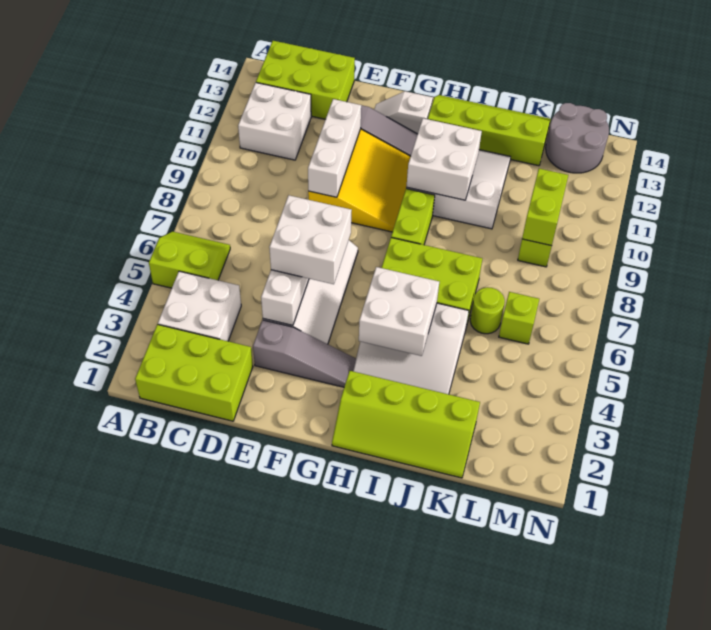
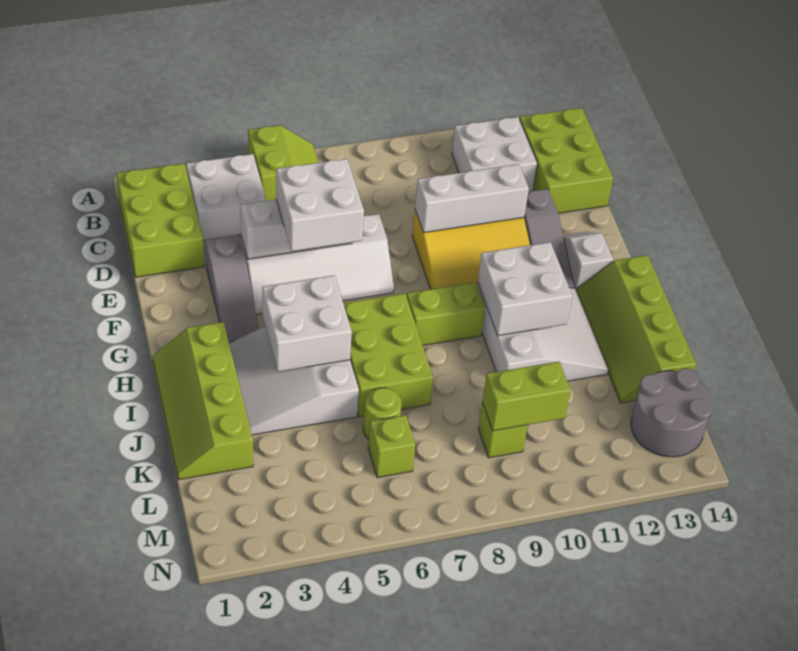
lime 2x4 slope [428,95,551,166] -> lime 2x4 slope turned to [576,255,696,403]

